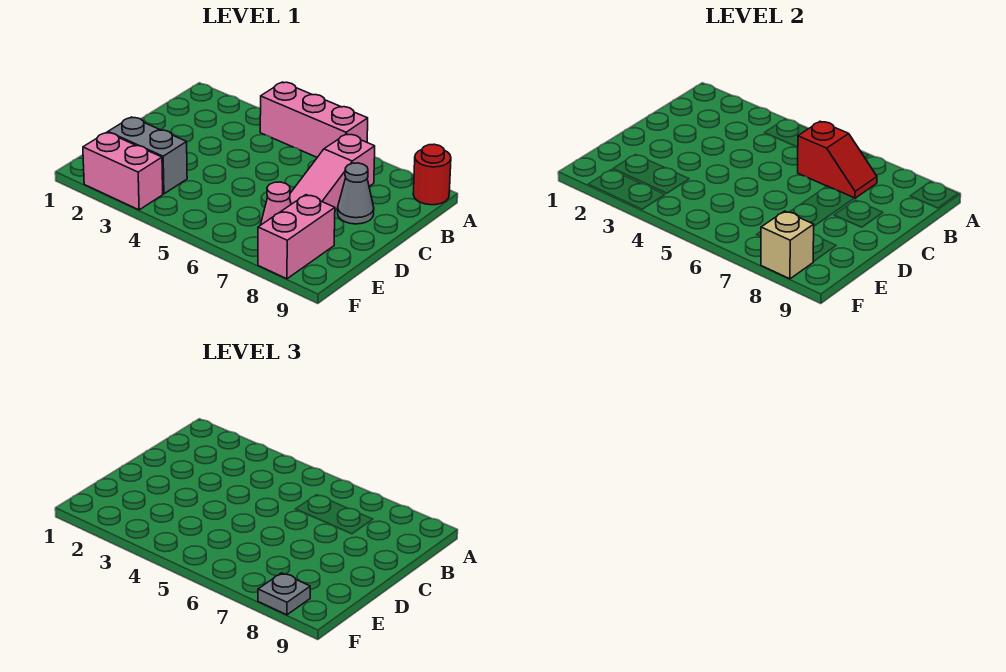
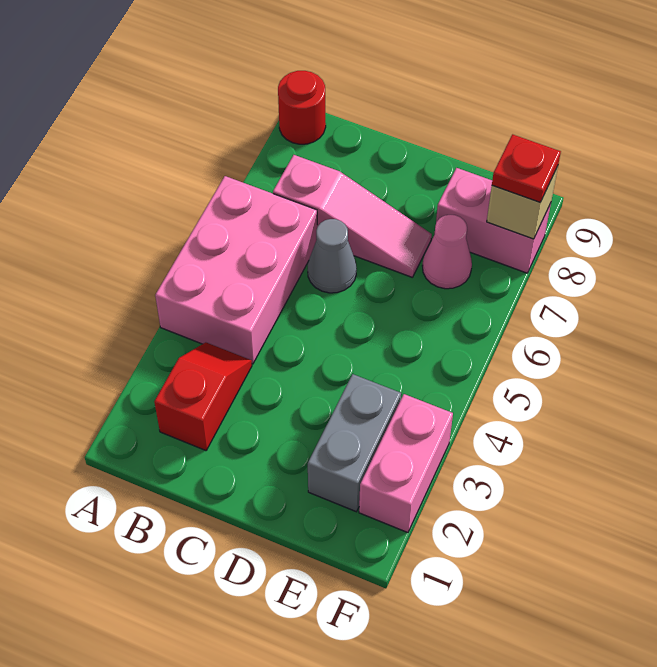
pink 1x3 brick [260,82,368,157] -> pink 2x3 brick [155,176,317,364]
red 1x2 slope [798,121,877,198] -> red 1x2 slope moved to [154,342,252,451]
grey 1x1 cone [338,163,374,224] -> grey 1x1 cone moved to [308,219,357,293]
grey 1x1 plate [258,573,310,615] -> red 1x1 plate [492,134,561,202]

